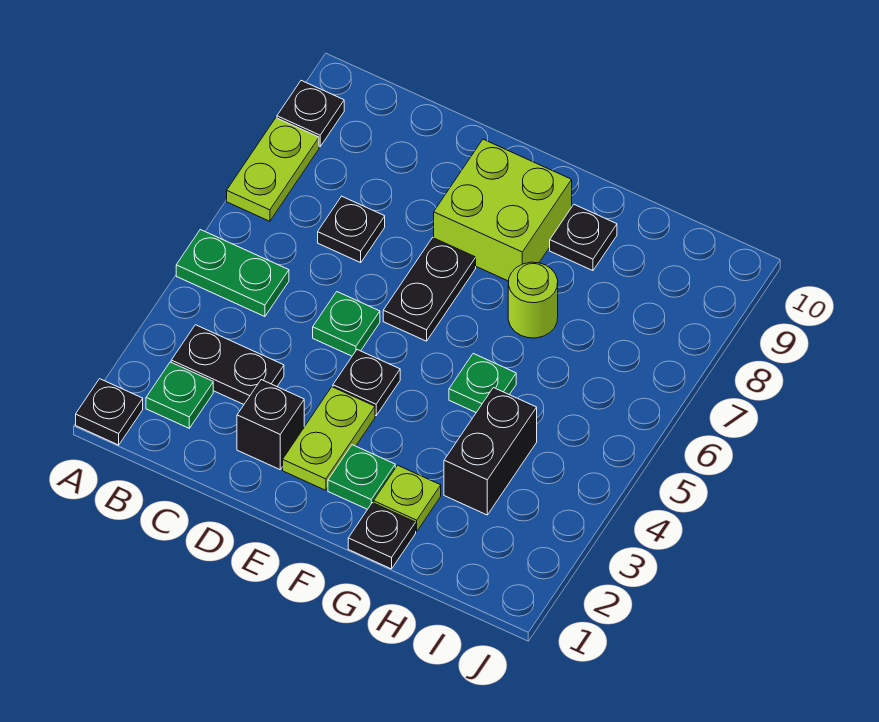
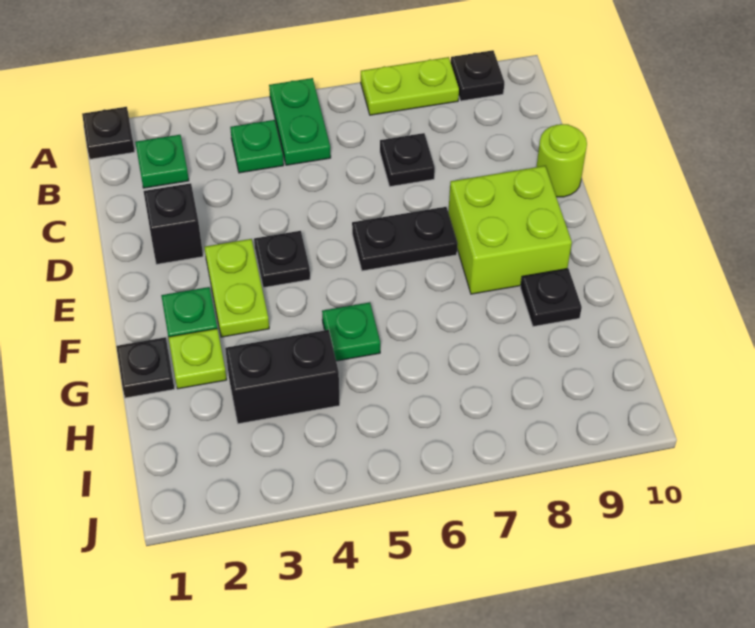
black 1x2 plate [171,325,284,404] -> none
green 1x1 plate [313,292,380,356] -> green 1x1 plate moved to [230,120,284,173]
lime 1x2 plate [283,387,375,490] -> lime 1x2 plate turned to [205,239,269,337]
lime 1x1 round brick [508,262,558,338] -> lime 1x1 round brick moved to [537,124,587,197]

